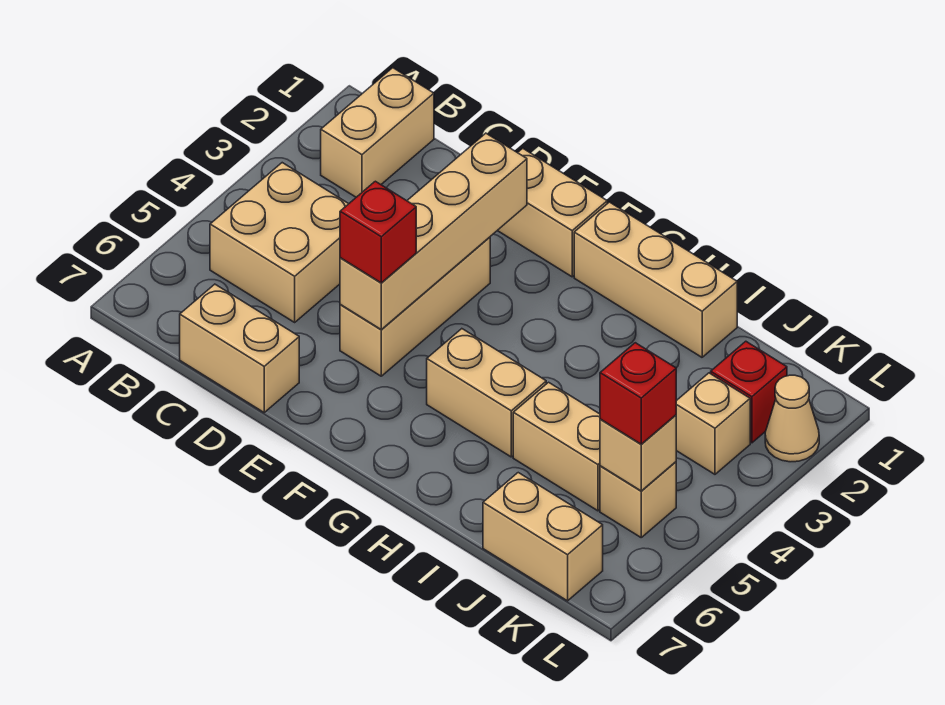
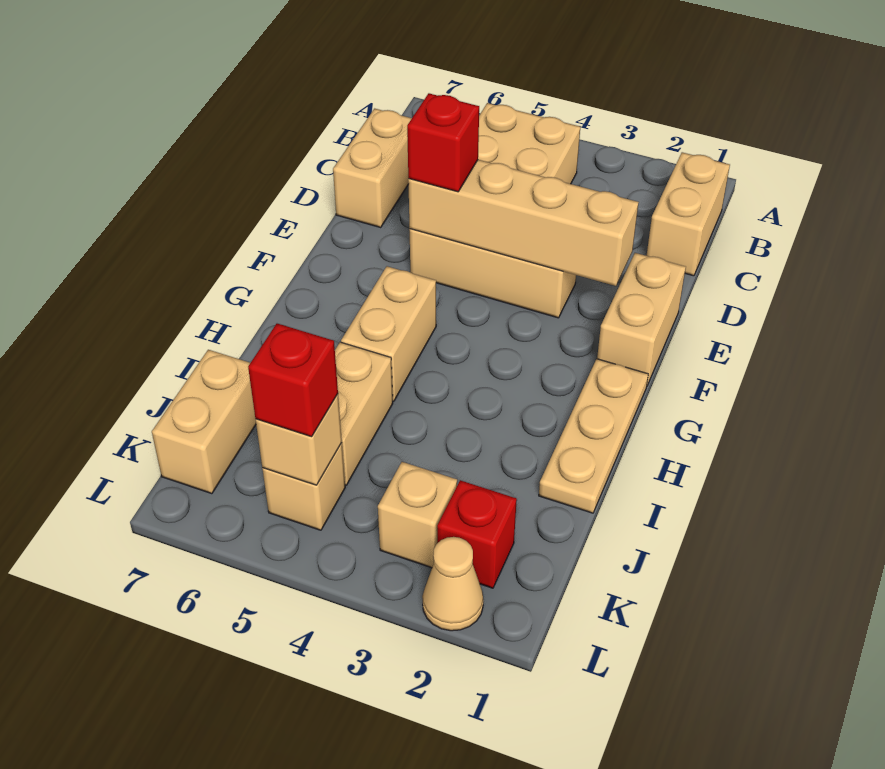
tan 1x2 brick [321,68,434,197] -> tan 1x2 brick turned to [647,152,730,276]
tan 1x3 brick [574,202,737,357] -> tan 1x3 plate [539,359,648,513]

